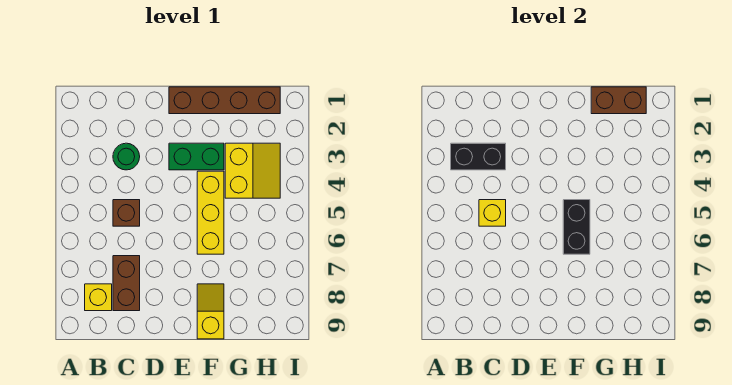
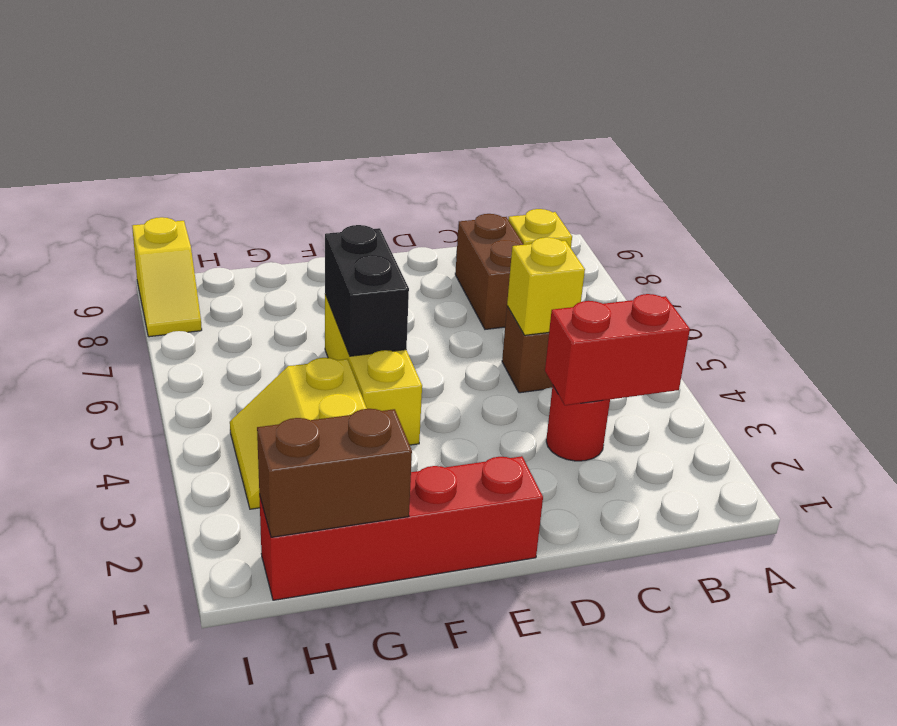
black 1x2 brick [451,143,506,170] -> red 1x2 brick [545,294,690,405]
green 1x1 round brick [113,143,140,170] -> red 1x1 round brick [546,386,610,461]
brown 1x4 brick [169,87,280,114] -> red 1x4 brick [259,456,543,600]
green 1x2 brick [169,143,224,170] -> none
yellow 1x2 slope [197,284,224,339] -> yellow 1x2 slope moved to [132,217,202,337]

